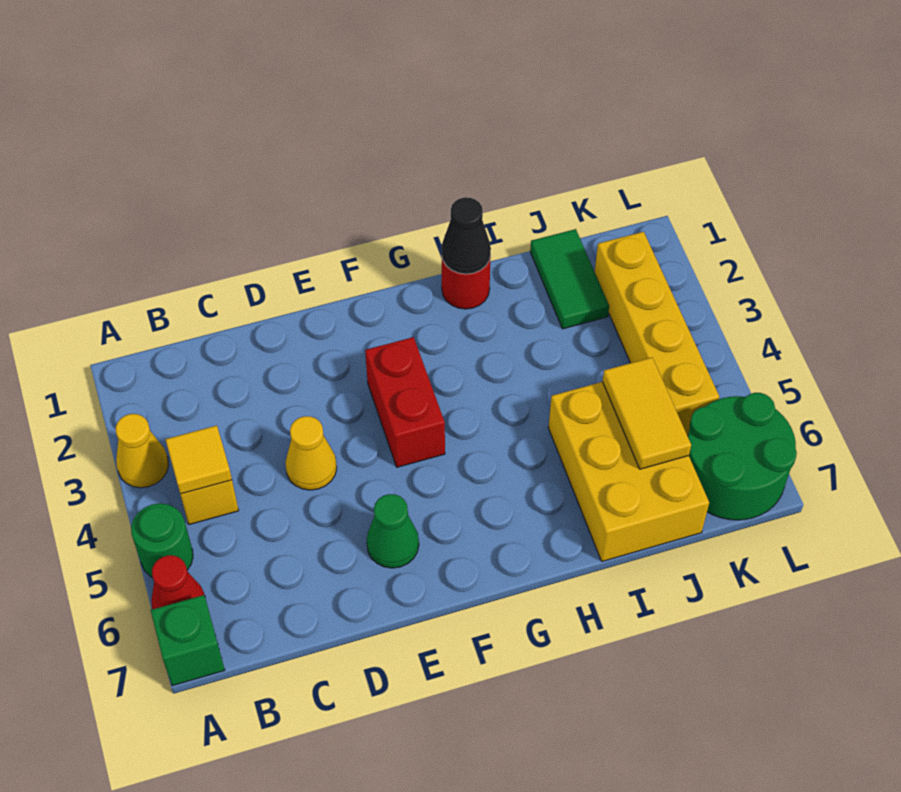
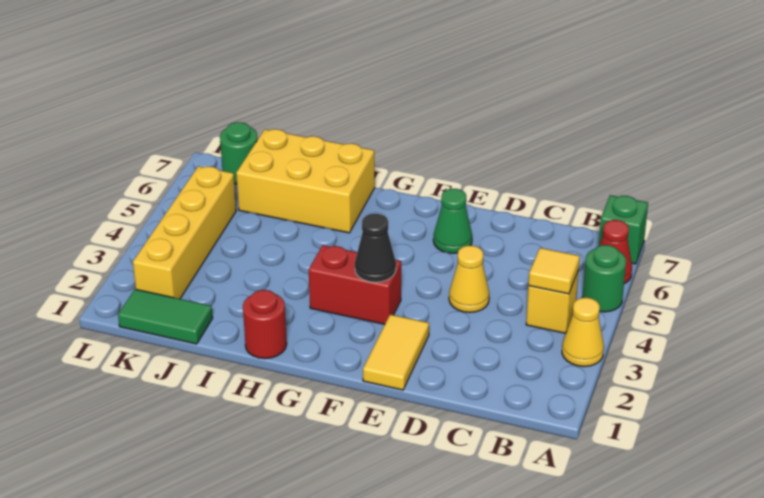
red 1x2 brick [365,337,445,467] -> red 1x2 brick turned to [309,245,401,324]
black 1x1 cone [441,197,491,274] -> black 1x1 cone moved to [355,214,396,282]
yellow 2x3 brick [548,382,709,561] -> yellow 2x3 brick turned to [236,129,375,233]
green 1x2 tile [530,229,609,329] -> green 1x2 tile turned to [118,289,213,344]
yellow 1x2 tile [602,357,691,469] -> yellow 1x2 tile moved to [363,314,429,390]
green 2x2 round brick [688,393,797,520] -> green 1x1 round brick [220,122,258,184]

